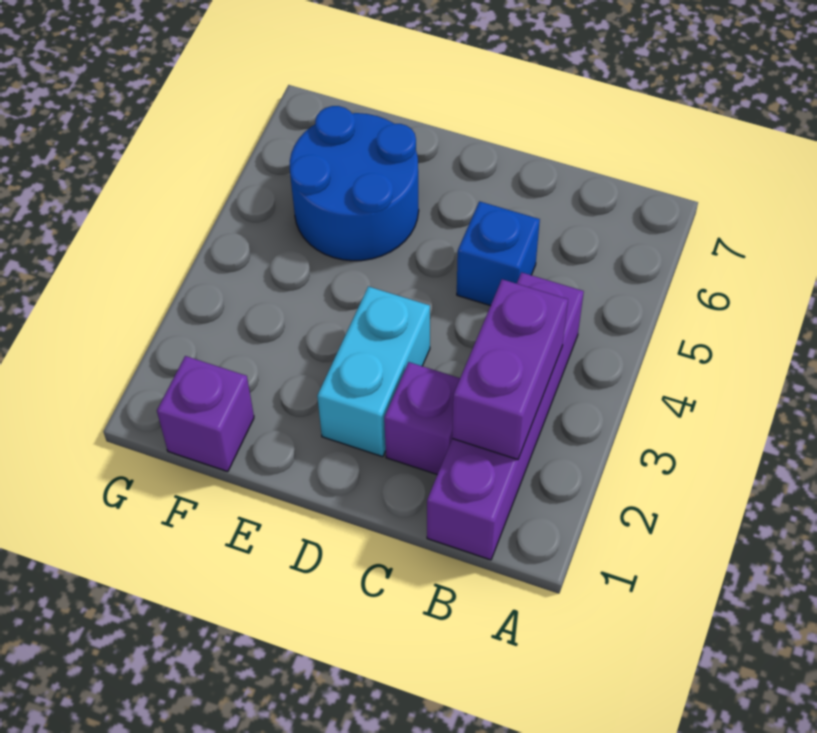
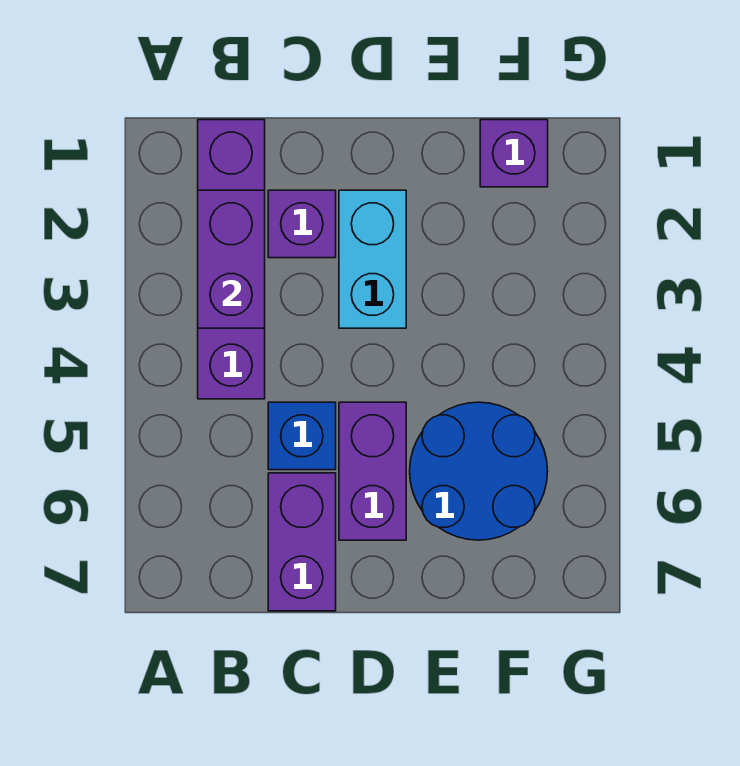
none -> purple 1x2 brick [268,473,336,611]
none -> purple 1x2 brick [339,402,406,540]

